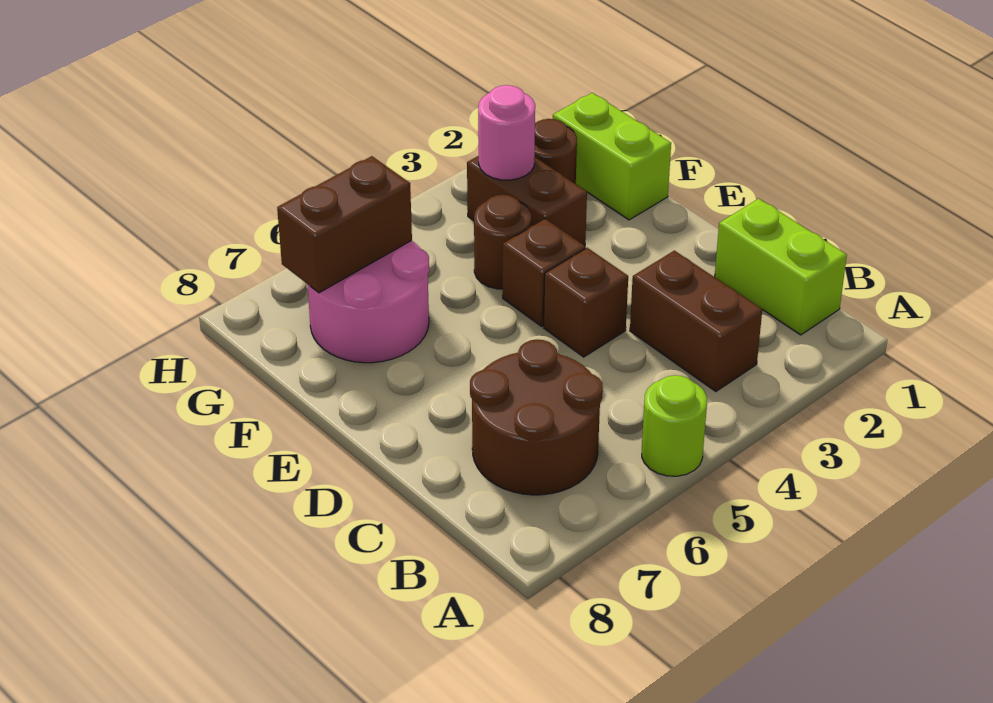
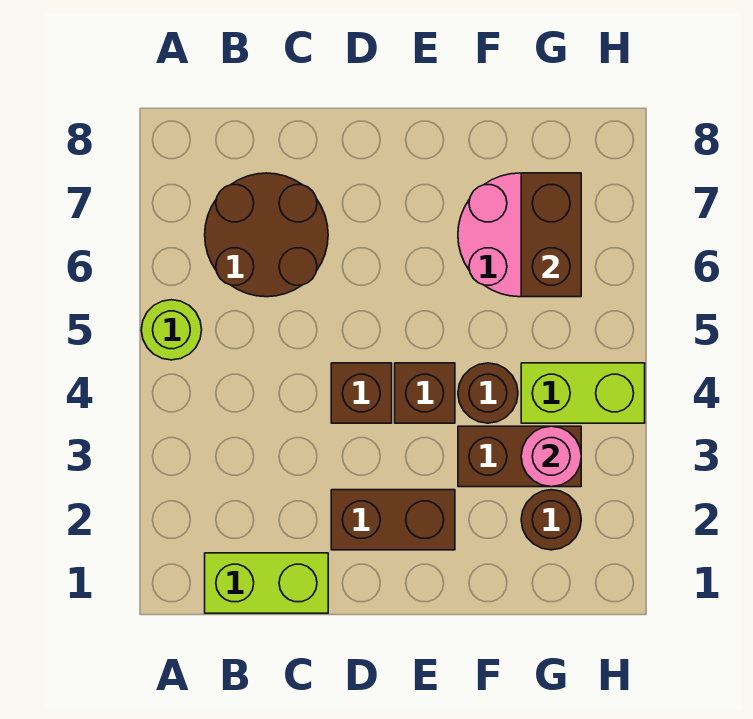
brown 1x2 brick [630,250,762,392] -> brown 1x2 brick moved to [331,490,455,550]
lime 1x2 brick [553,93,671,220] -> lime 1x2 brick moved to [521,363,645,423]

